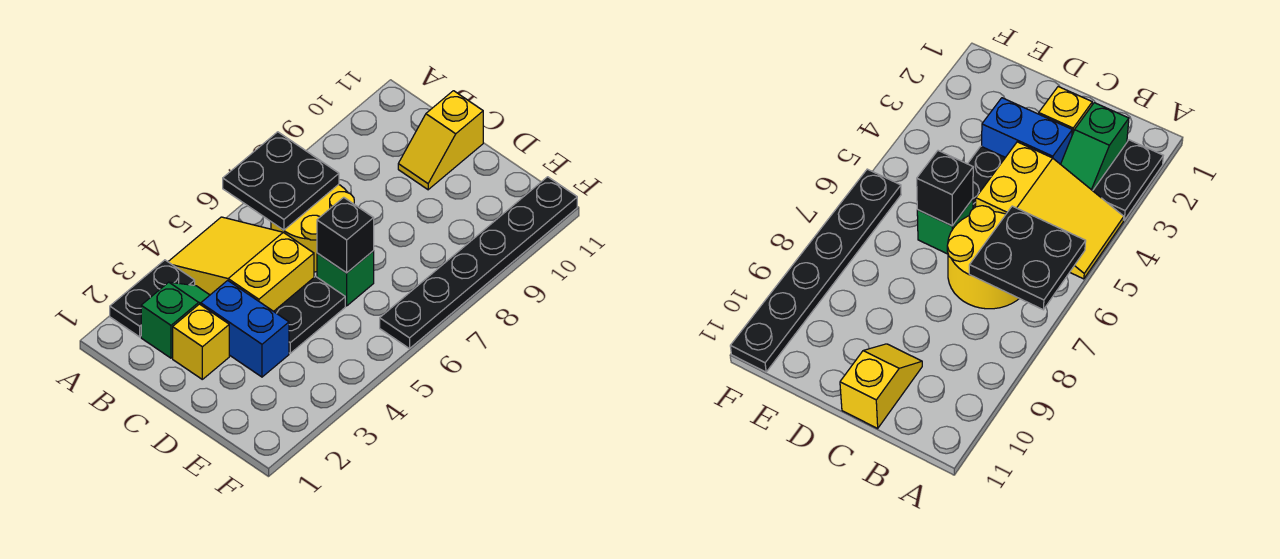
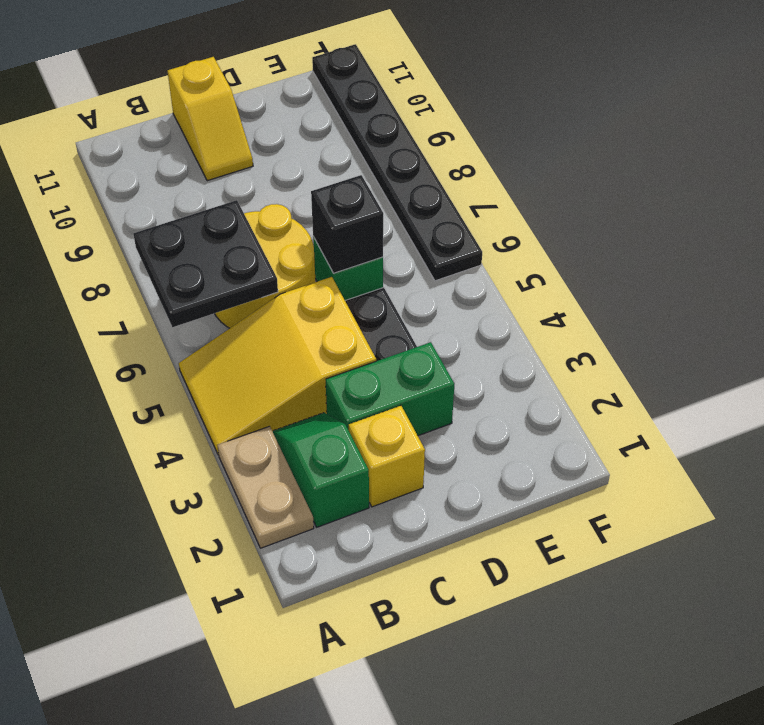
black 1x2 plate [110,260,195,337] -> tan 1x2 plate [218,426,314,548]
blue 1x2 brick [201,280,289,377] -> green 1x2 brick [326,342,454,436]

